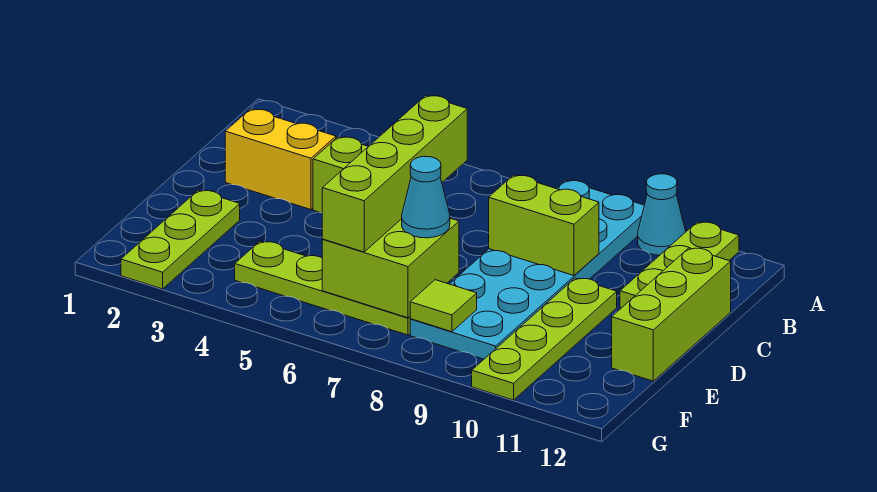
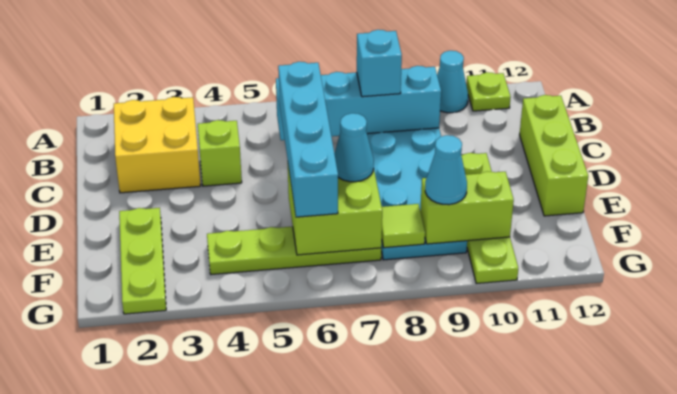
lime 1x3 plate [620,222,739,308] -> lime 1x1 plate [466,72,511,111]
none -> cyan 1x4 brick [276,66,441,140]
none -> cyan 1x1 brick [357,30,402,97]
yellow 1x2 brick [225,109,336,210] -> yellow 2x2 brick [114,97,201,193]
lime 1x4 brick [322,96,467,252] -> cyan 1x4 brick [278,62,338,217]
lime 1x2 brick [489,175,599,276] -> lime 1x2 brick moved to [420,171,514,244]
none -> cyan 1x1 cone [425,135,467,205]

